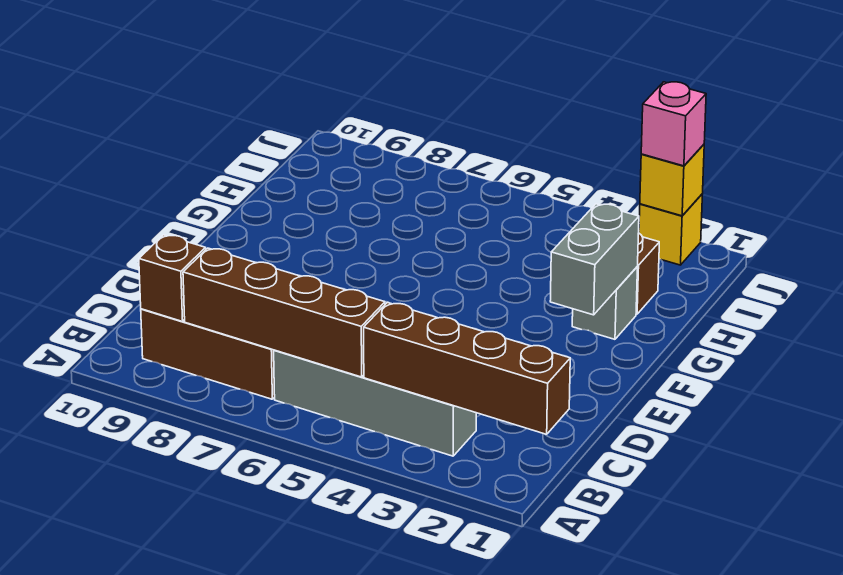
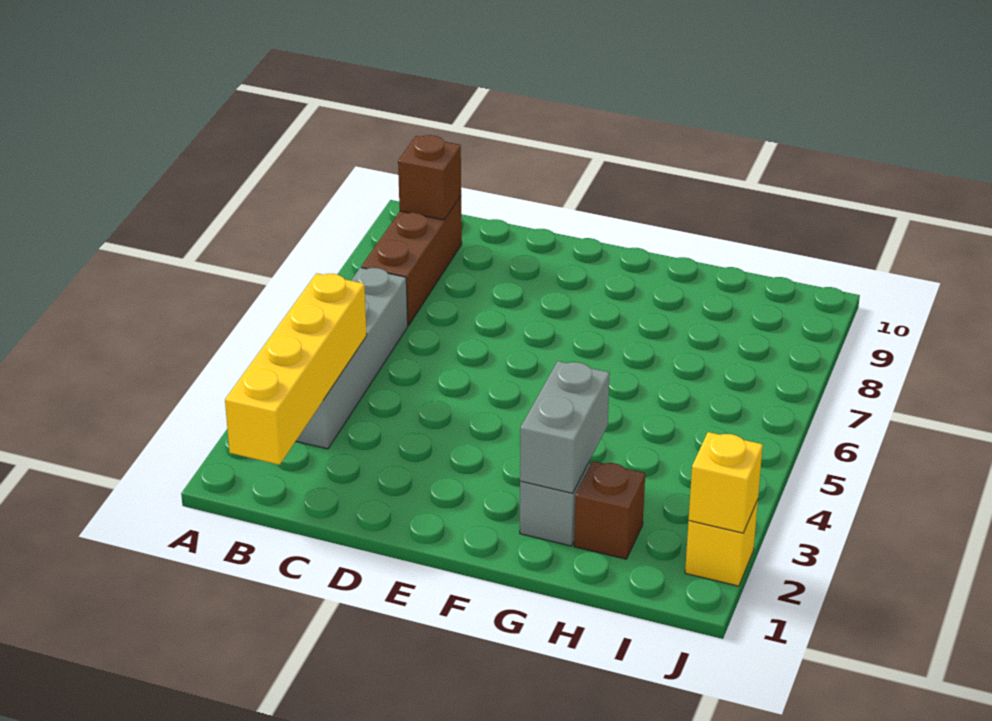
brown 1x4 brick [364,303,570,434] -> yellow 1x4 brick [225,273,367,465]
brown 1x4 brick [183,248,385,377] -> none
grey 1x2 brick [550,204,639,315] -> grey 1x2 brick turned to [520,361,610,493]
pink 1x1 brick [641,82,706,166] -> none

